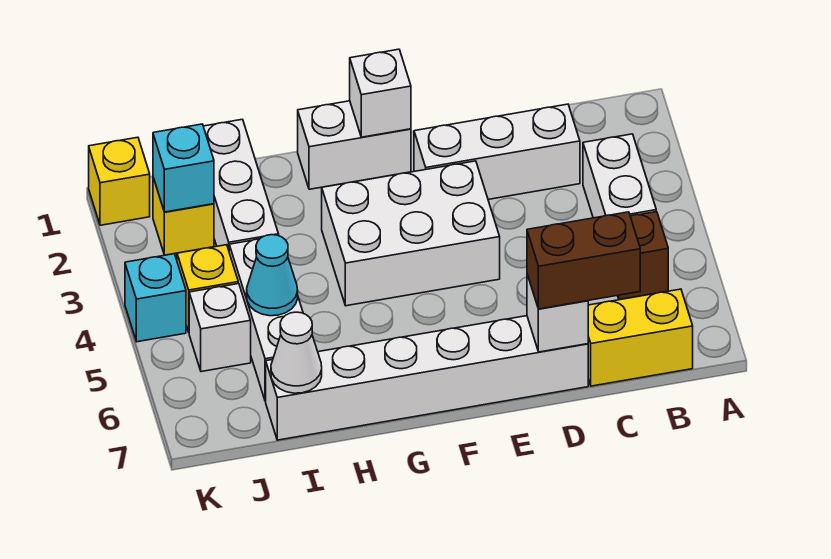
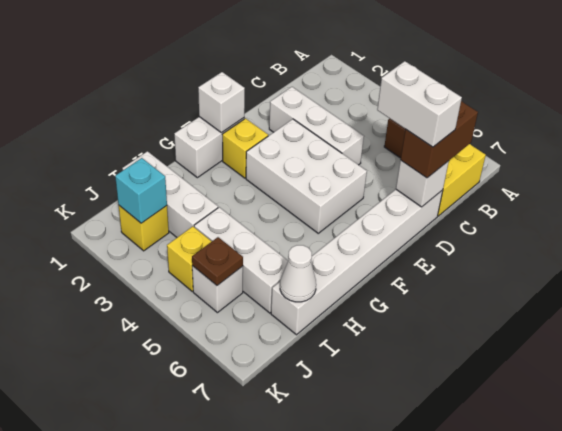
white 1x2 brick [583,134,656,218] -> white 1x2 brick moved to [377,61,462,147]
white 1x3 brick [414,104,580,199] -> white 1x3 brick turned to [269,87,364,165]
white 2x3 brick [322,161,500,306] -> white 2x3 brick turned to [246,119,367,233]
cyan 1x1 cone [247,235,298,316] -> none
none -> brown 1x1 plate [192,237,243,286]
yellow 1x1 brick [89,137,150,225] -> yellow 1x1 brick moved to [222,118,268,178]
cyan 1x1 brick [125,254,186,342] -> none

